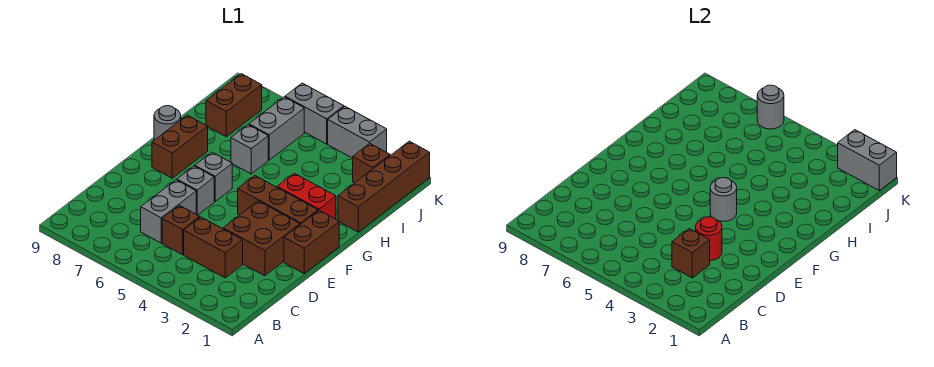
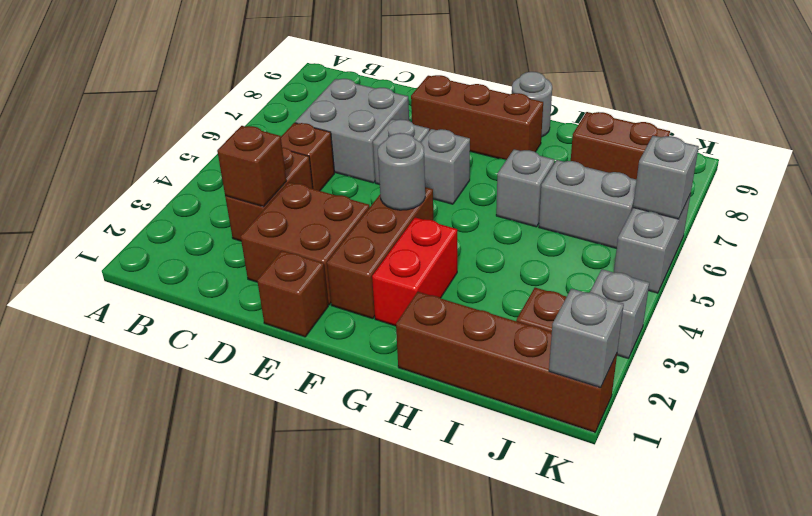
grey 1x2 brick [141,180,196,243] -> grey 2x2 brick [295,79,409,183]
red 1x1 round brick [696,217,722,261] -> none
brown 1x2 brick [284,211,339,273] -> brown 1x1 brick [257,251,328,337]
brown 1x2 brick [152,115,208,178] -> brown 1x3 brick [411,75,543,160]
grey 1x2 brick [838,130,897,190] -> grey 1x1 brick [549,289,624,388]
grey 1x2 brick [328,107,387,158] -> grey 1x1 brick [590,269,649,358]
grey 1x1 round brick [757,85,784,129] -> grey 1x1 brick [633,136,699,219]

